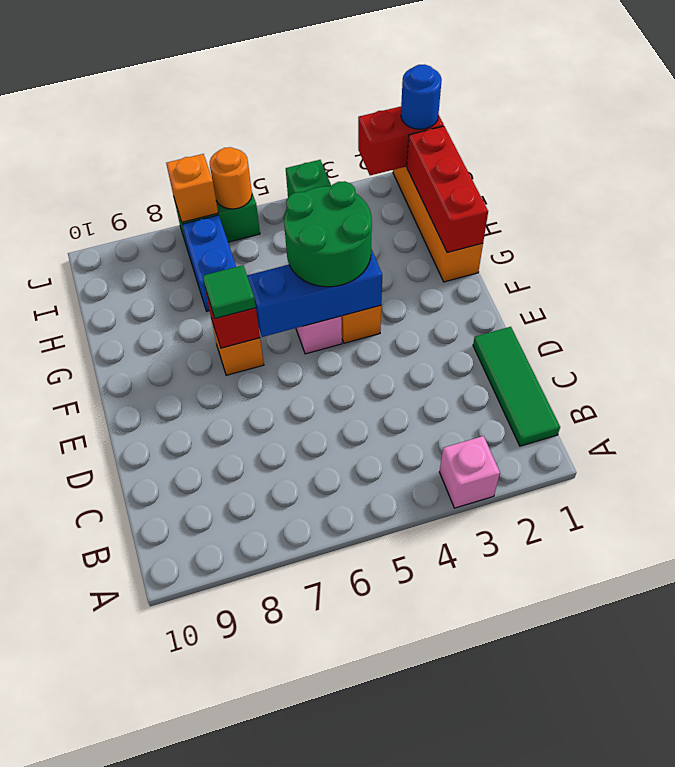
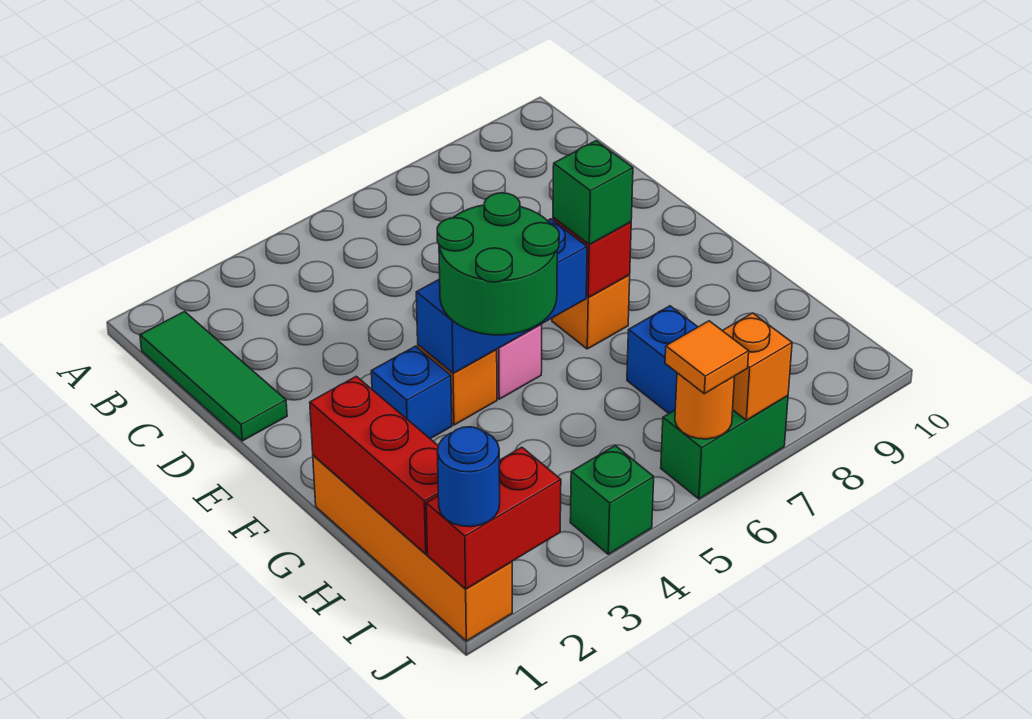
pink 1x1 brick [440,436,500,508] -> none
none -> blue 1x1 brick [371,346,452,439]
green 1x1 tile [203,265,256,318] -> green 1x1 brick [553,141,633,244]
none -> orange 1x1 tile [665,321,749,394]

